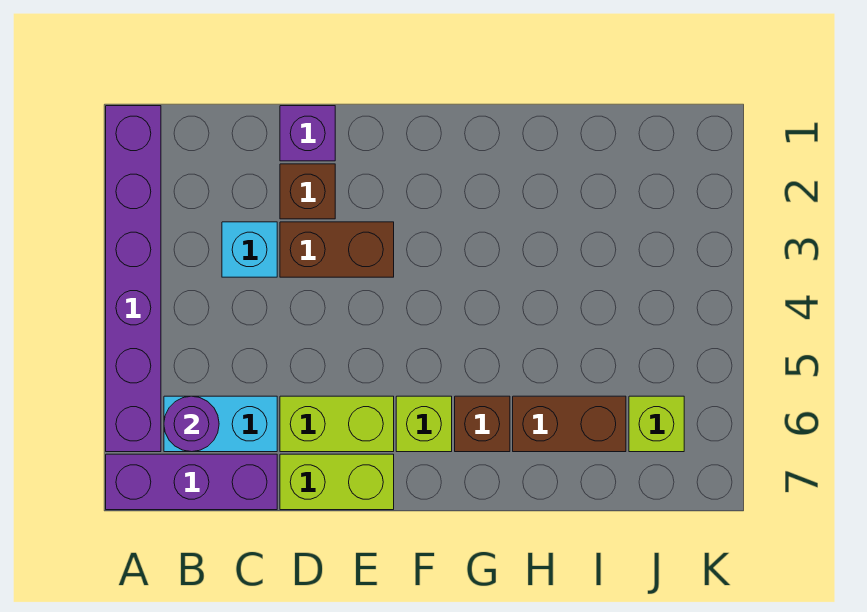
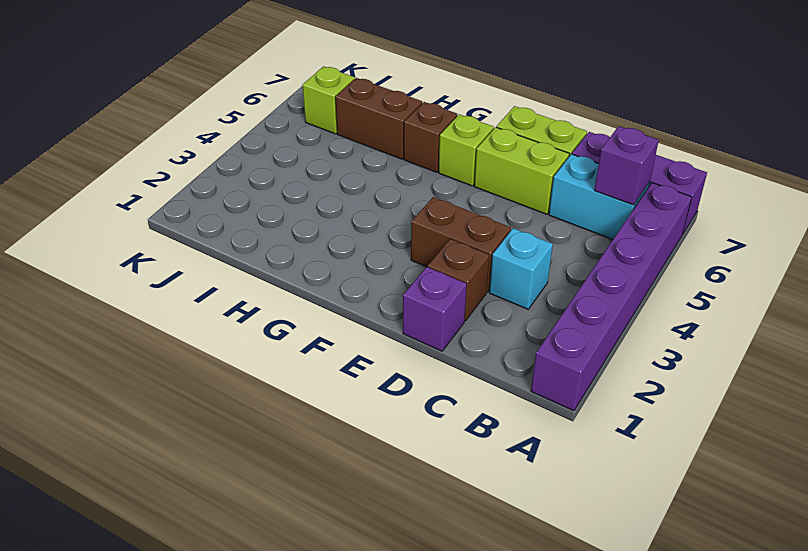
purple 1x1 round brick [164,396,219,452] -> purple 1x1 brick [594,126,659,205]

